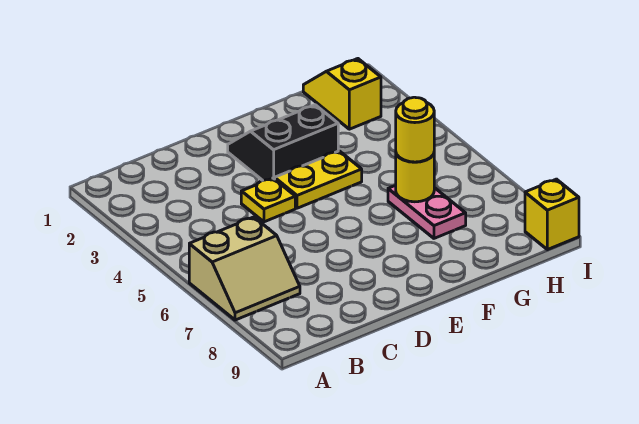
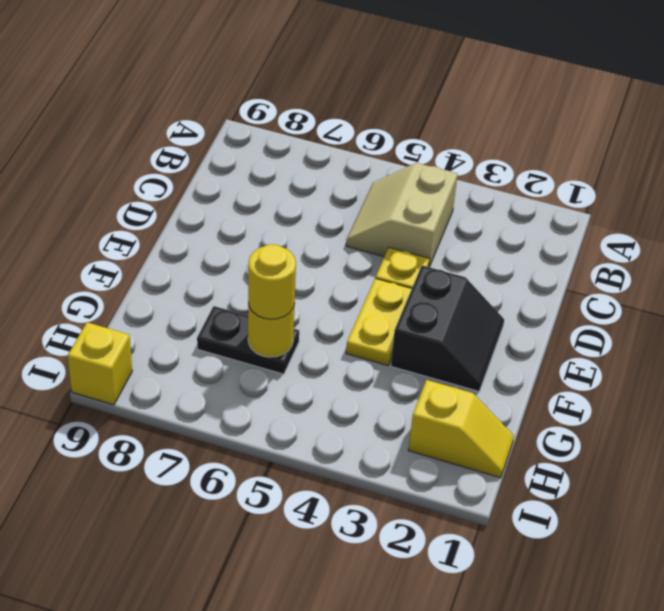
tan 2x2 slope [189,217,300,320] -> tan 2x2 slope moved to [346,163,458,267]
pink 1x2 plate [388,185,466,238] -> black 1x2 plate [197,306,299,374]

